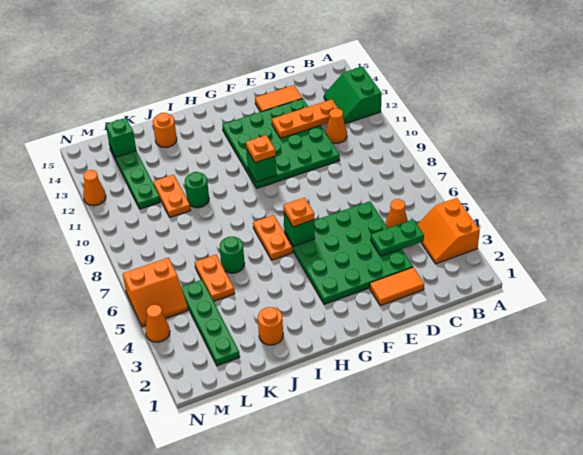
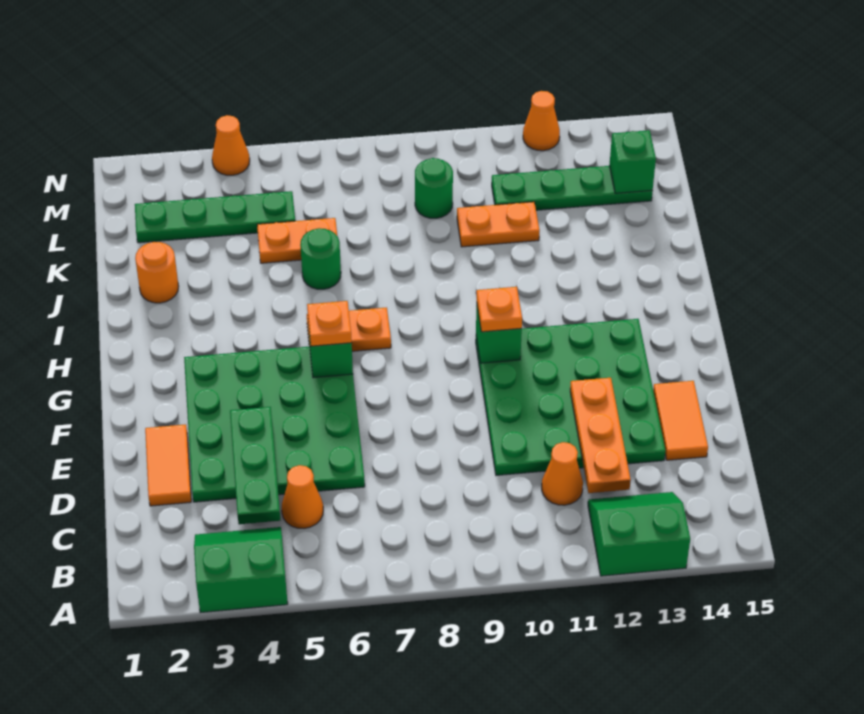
orange 2x2 slope [417,198,480,264] -> green 2x2 slope [194,527,288,613]
green 1x2 plate [371,220,424,256] -> green 1x3 plate [230,407,280,524]
green 1x1 round brick [185,172,209,208] -> green 1x1 round brick moved to [415,158,453,218]
orange 1x1 round brick [153,113,177,147] -> none
orange 2x2 slope [123,258,188,327] -> none

